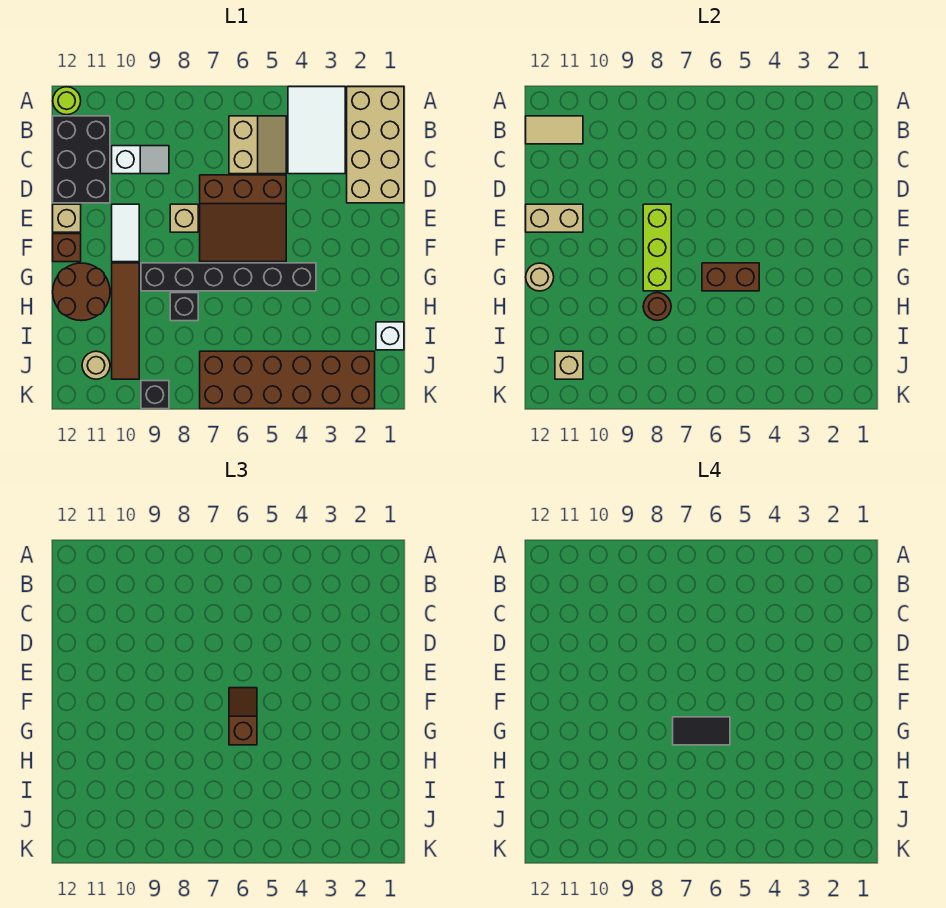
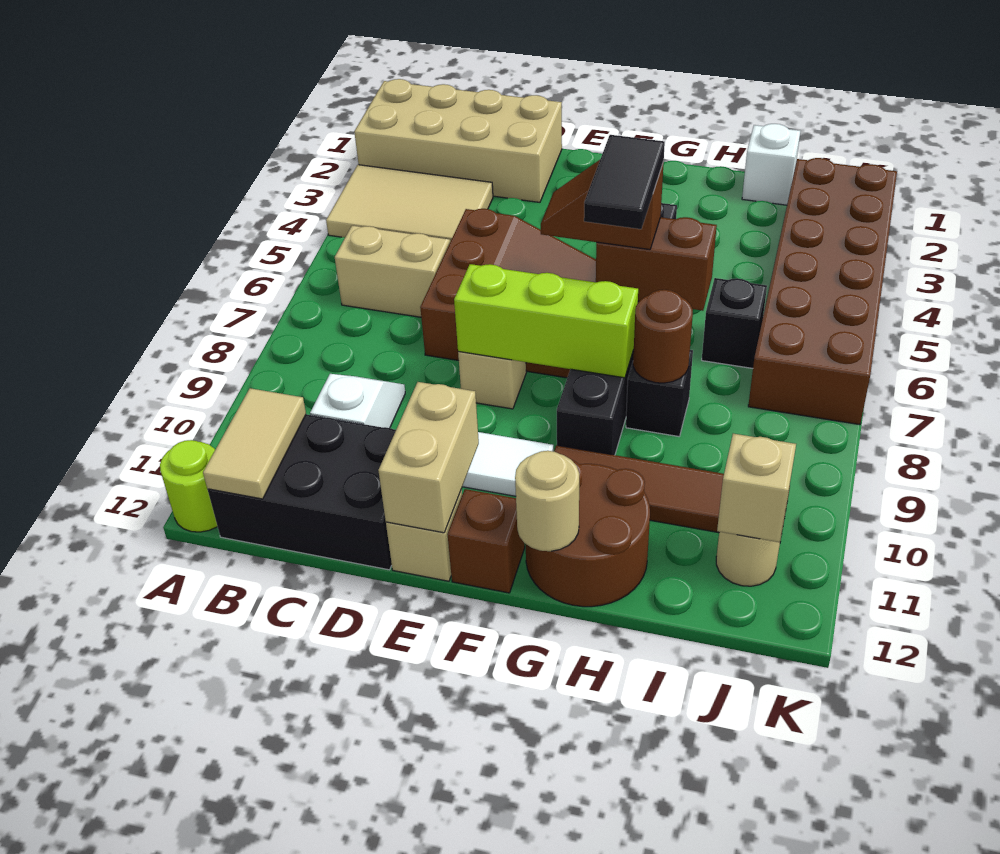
white 2x3 tile [288,87,345,174] -> tan 2x3 tile [326,165,493,240]
brown 1x2 brick [702,263,759,291] -> brown 1x2 brick turned to [596,217,717,311]
black 1x1 brick [141,381,169,409] -> black 1x1 brick moved to [702,278,767,368]

